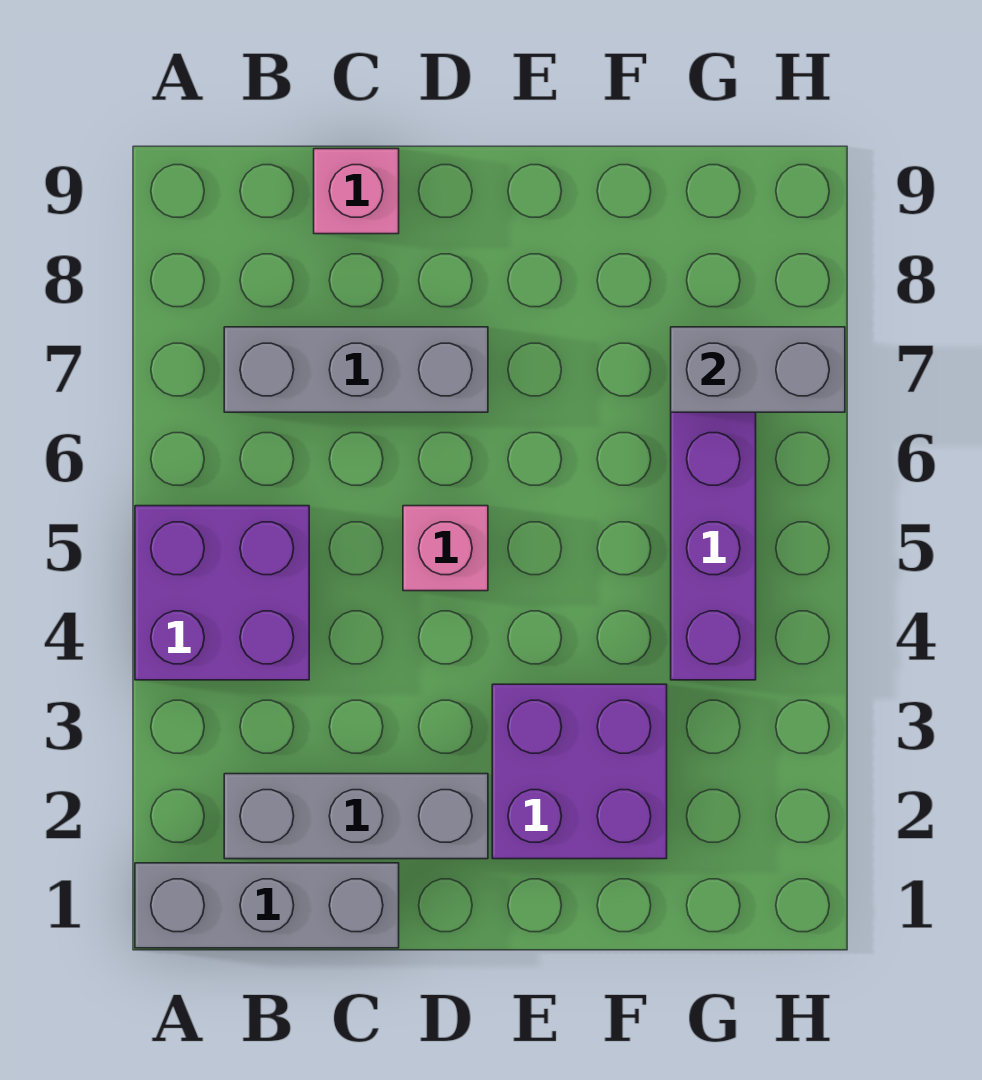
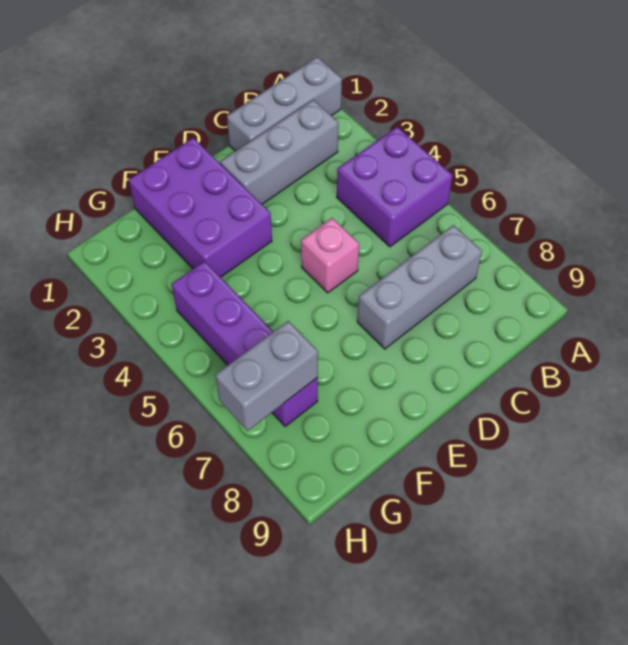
pink 1x1 brick [314,149,399,234] -> none
purple 2x2 brick [492,684,667,859] -> purple 2x3 brick [129,138,272,277]

